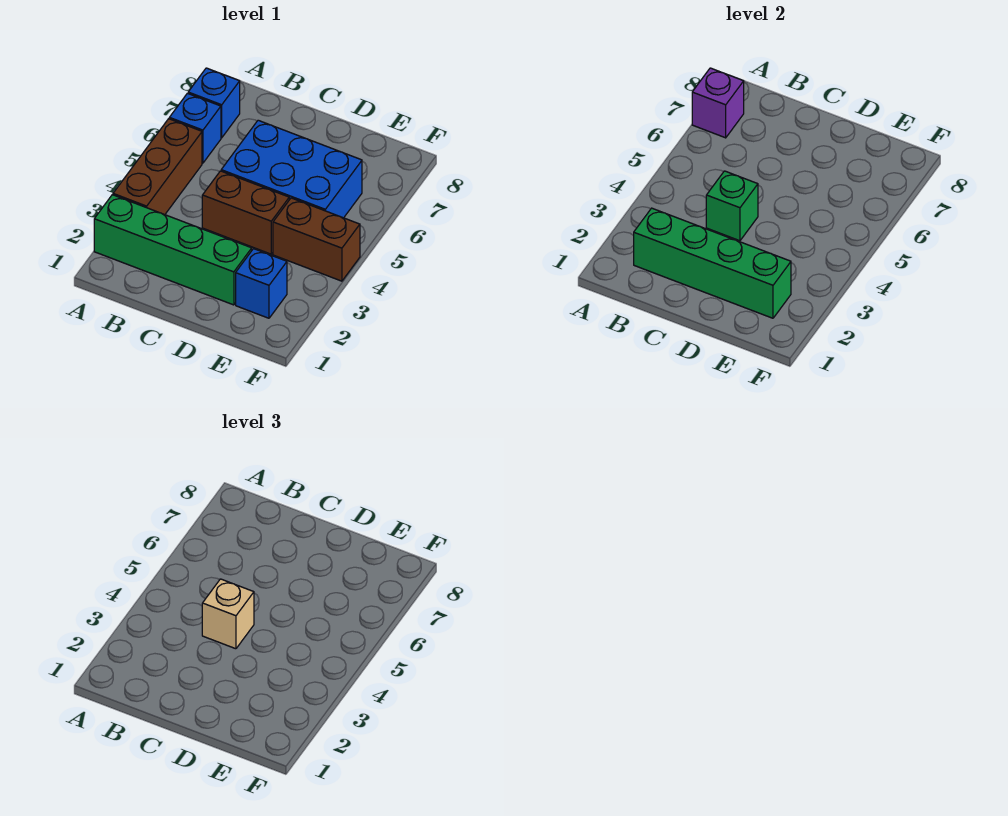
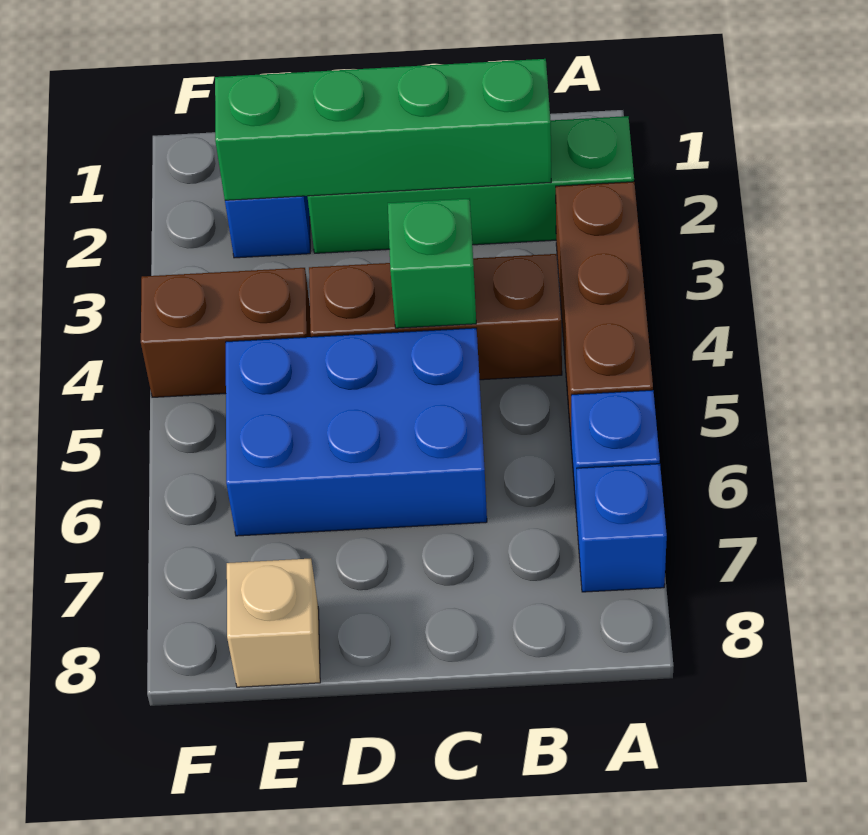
purple 1x1 brick [692,68,744,138] -> none
brown 1x2 brick [202,171,289,254] -> brown 1x3 brick [309,254,562,380]
tan 1x1 brick [202,579,254,649] -> tan 1x1 brick moved to [227,558,320,687]

